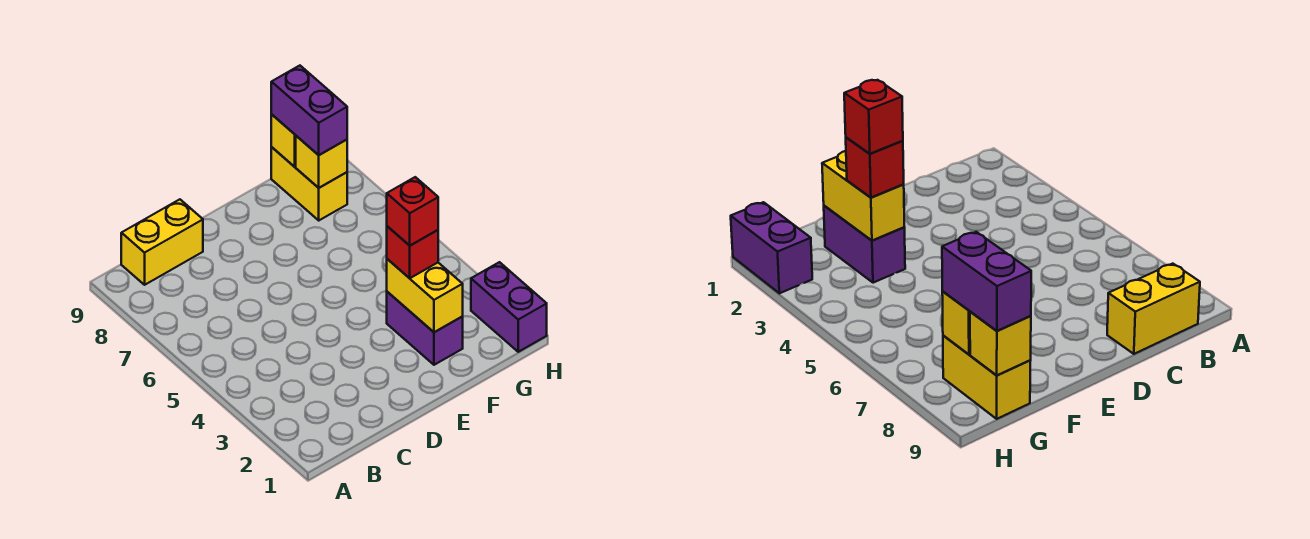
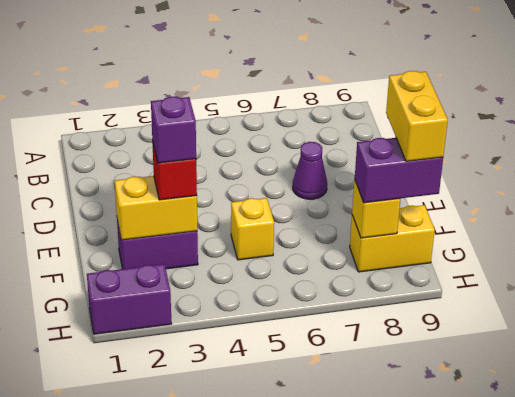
yellow 1x2 brick [121,199,203,285] -> yellow 1x2 brick moved to [386,71,448,161]
none -> purple 1x1 cone [293,142,327,199]
red 1x1 brick [387,177,438,246] -> purple 1x1 brick [151,97,196,163]
yellow 1x1 brick [271,115,296,167] -> yellow 1x1 brick moved to [231,198,274,260]

